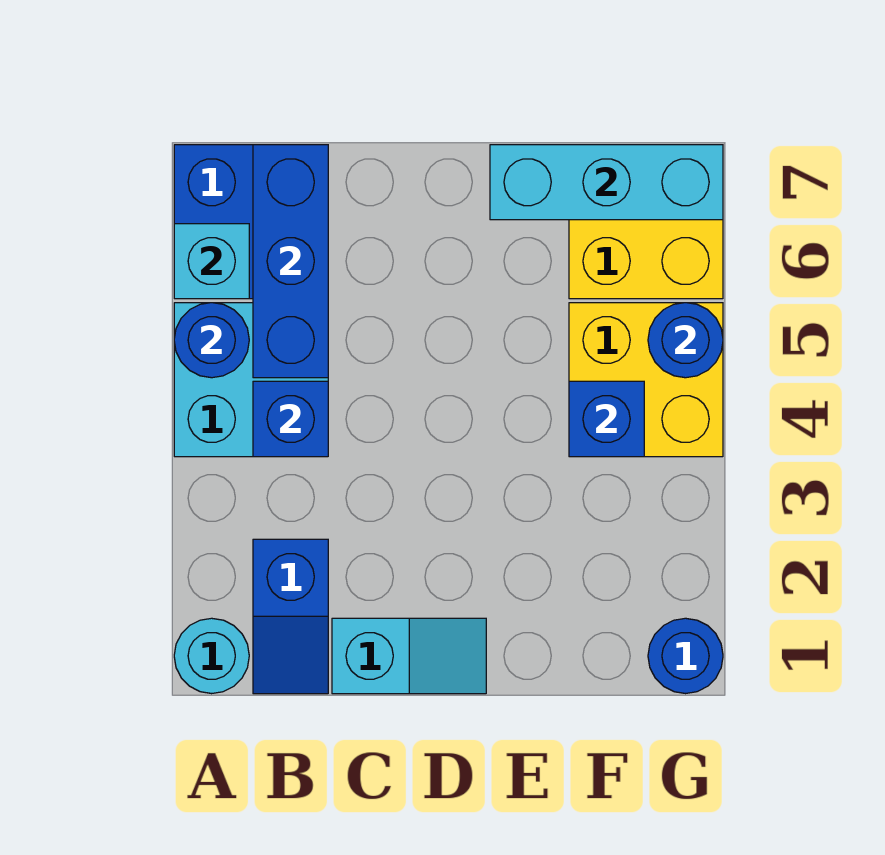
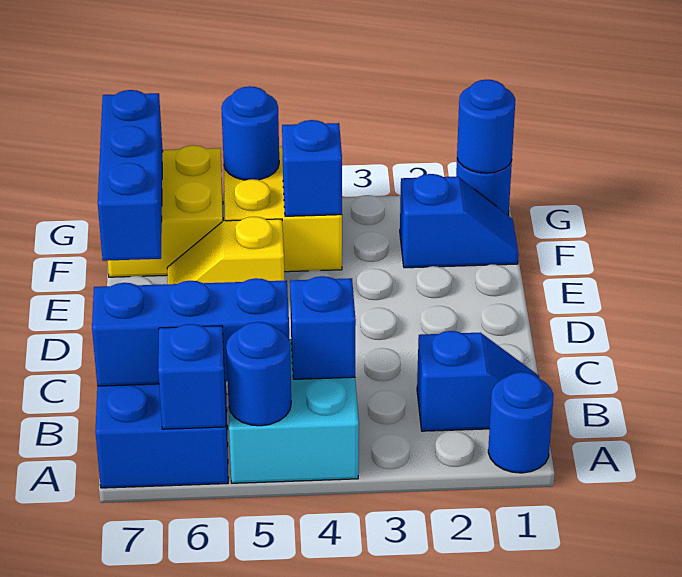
cyan 1x1 round brick [174,618,249,694] -> blue 1x1 round brick [488,372,554,473]
cyan 1x1 brick [174,224,249,299] -> blue 1x1 brick [158,324,226,429]
cyan 1x2 slope [332,618,486,694] -> none
none -> yellow 1x2 slope [167,217,284,284]
cyan 1x3 brick [490,145,723,220] -> blue 1x3 brick [98,90,163,261]
none -> blue 1x2 slope [400,174,519,268]
none -> blue 1x1 round brick [457,80,515,173]

